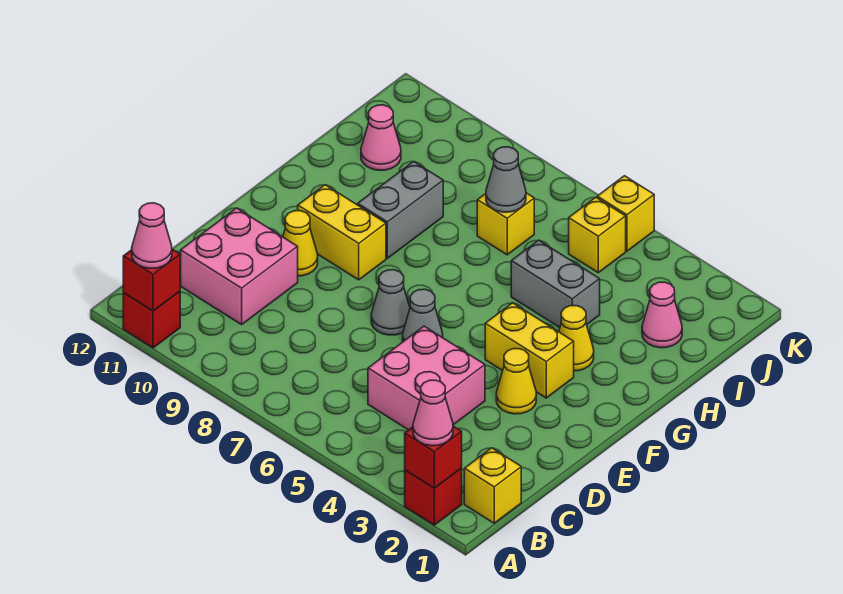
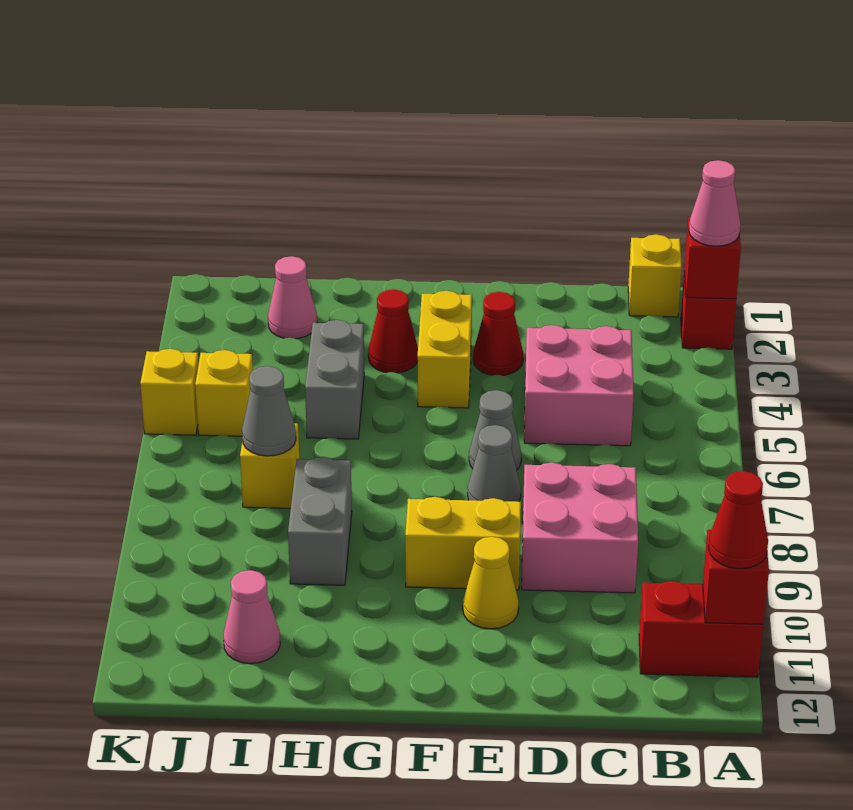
red 1x1 brick [123,291,180,348] -> red 1x2 brick [639,581,763,677]
pink 1x1 cone [132,203,172,268] -> red 1x1 cone [709,471,768,569]
pink 2x2 brick [180,208,298,325] -> pink 2x2 brick moved to [522,462,638,593]
yellow 1x1 cone [496,349,536,414] -> red 1x1 cone [473,292,523,375]
yellow 1x2 brick [298,185,386,280] -> yellow 1x2 brick turned to [405,497,521,590]
yellow 1x1 cone [559,306,594,371] -> red 1x1 cone [368,289,418,373]
grey 1x2 brick [358,162,443,258] -> grey 1x2 brick turned to [288,457,352,585]

